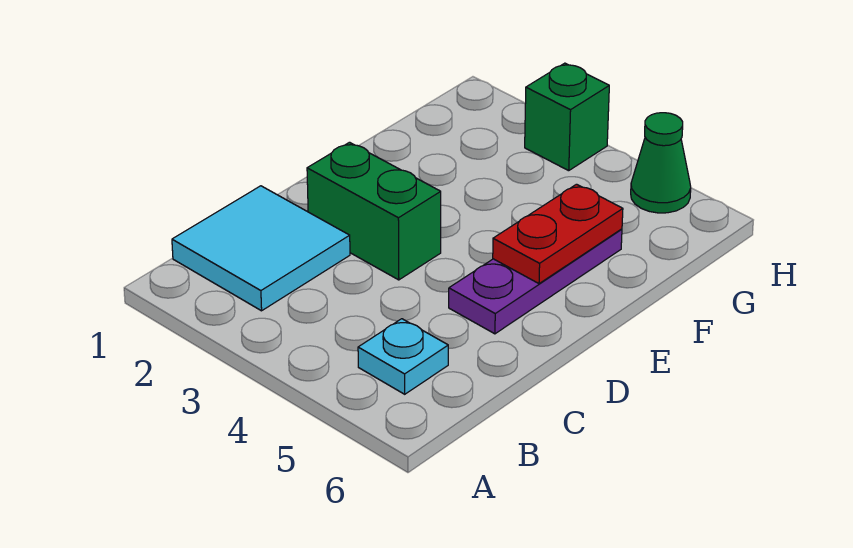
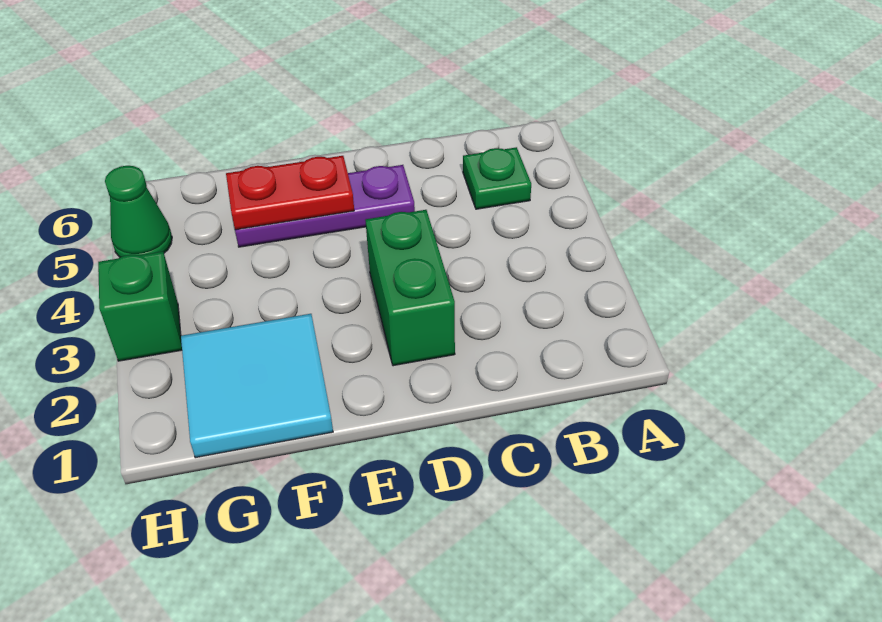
cyan 2x2 tile [172,186,350,311] -> cyan 2x2 tile moved to [181,314,333,458]
cyan 1x1 plate [358,319,448,394] -> green 1x1 plate [463,147,531,209]

